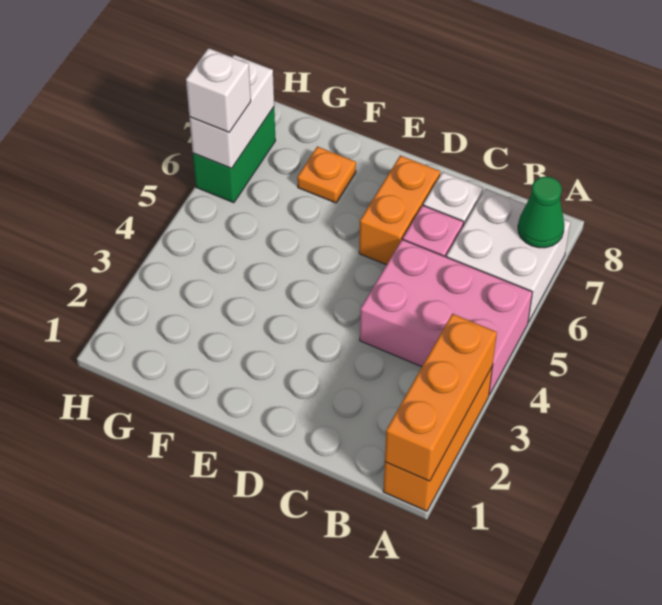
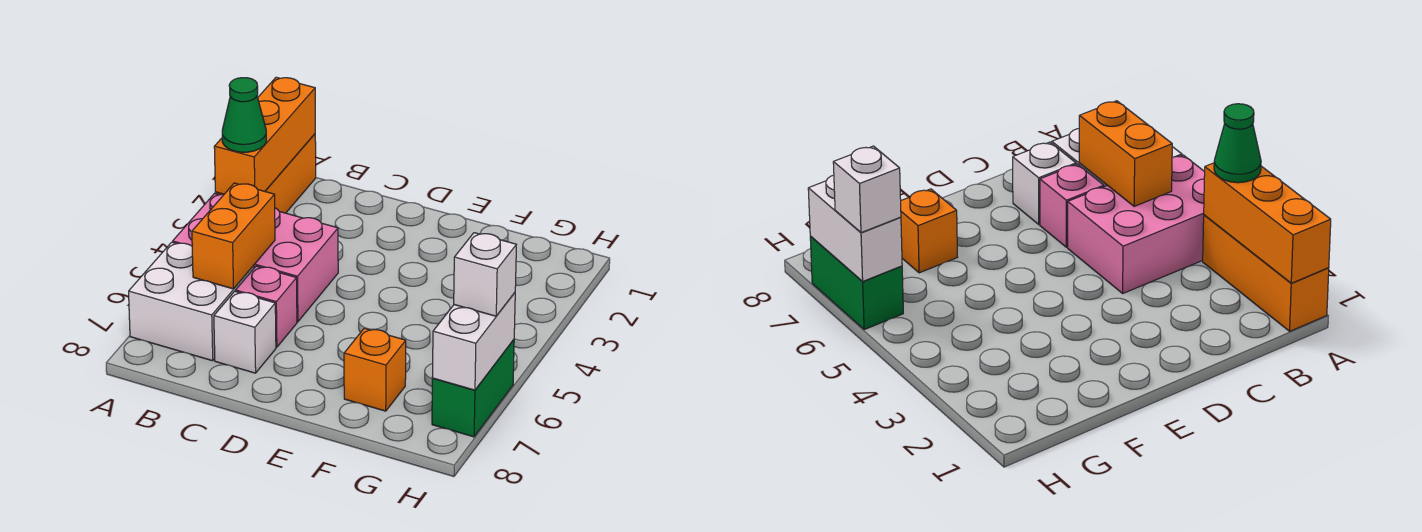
green 1x1 cone [518,176,564,248] -> green 1x1 cone moved to [222,78,266,152]
orange 1x2 brick [359,156,440,265] -> orange 1x2 brick moved to [192,183,275,289]
orange 1x1 plate [297,146,356,203] -> orange 1x1 brick [344,328,406,411]

